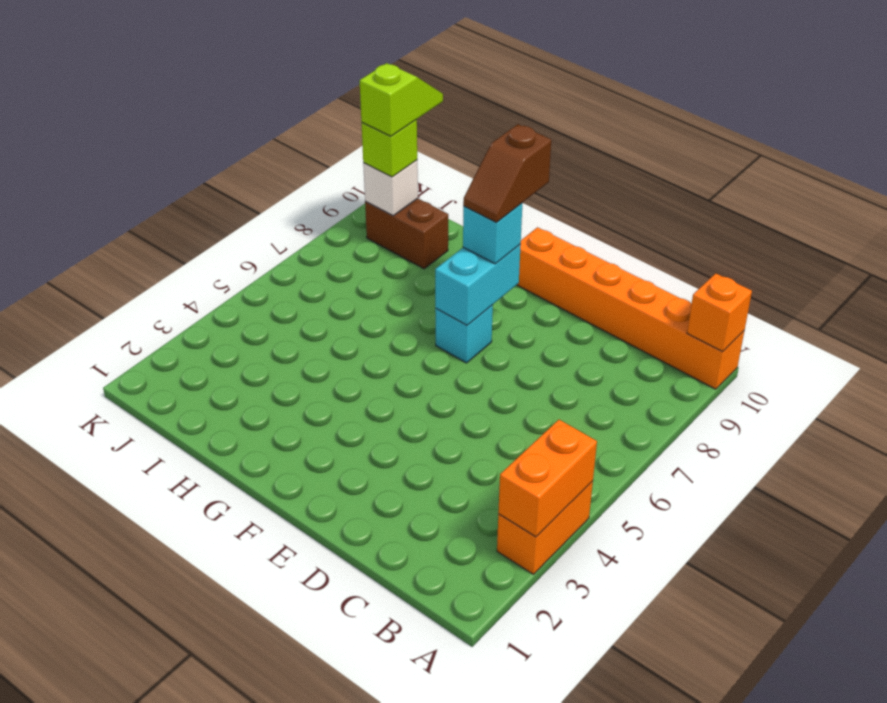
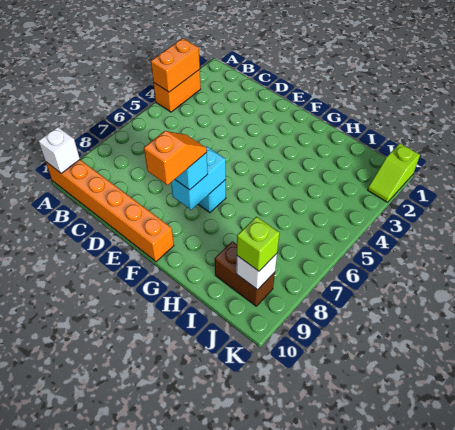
orange 1x1 brick [687,273,752,351] -> white 1x1 brick [39,127,80,173]
brown 1x2 slope [463,124,551,223] -> orange 1x2 slope [144,131,207,185]
lime 1x2 slope [360,63,443,136] -> lime 1x2 slope moved to [368,143,420,202]

